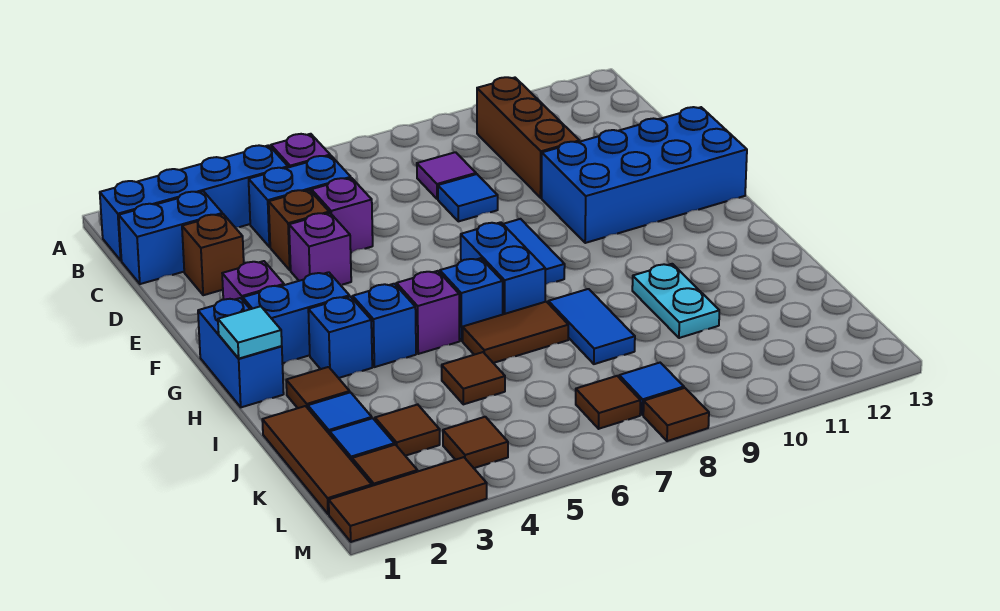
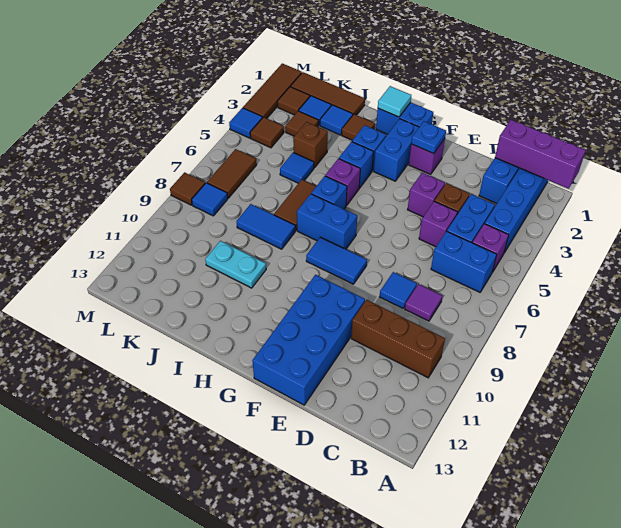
none -> purple 1x3 brick [495,120,586,189]
none -> blue 1x2 brick [431,231,497,292]
brown 1x1 brick [182,214,244,295] -> brown 1x1 brick moved to [293,122,328,168]
none -> blue 1x1 plate [411,121,446,154]
brown 1x1 tile [442,352,505,404] -> blue 1x1 tile [280,152,314,183]
brown 1x1 tile [576,376,640,429] -> brown 1x2 tile [207,149,257,198]
none -> blue 1x1 tile [229,108,262,138]

